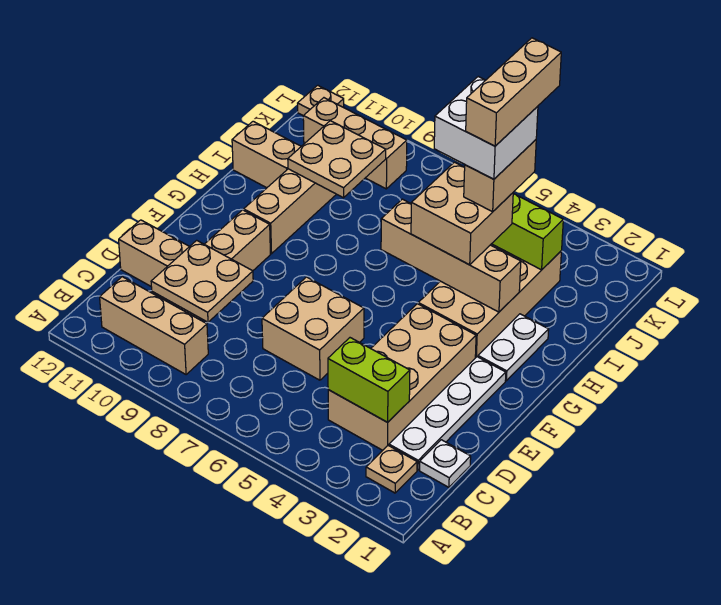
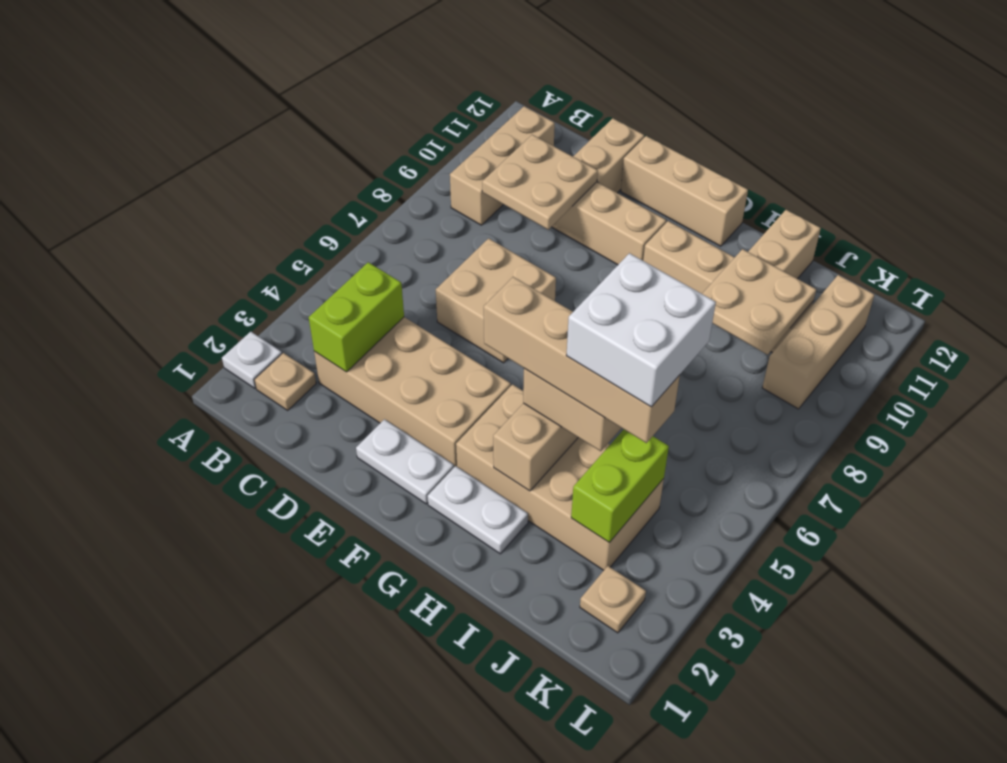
white 1x1 plate [420,440,471,487] -> white 1x1 plate moved to [222,332,282,388]
white 1x4 plate [389,357,506,470] -> white 1x2 plate [356,419,454,504]
tan 1x2 brick [464,140,536,212] -> tan 1x4 brick [484,277,680,443]
tan 1x3 brick [466,38,561,146] -> tan 1x3 brick moved to [621,136,748,246]
tan 1x1 plate [298,85,344,116] -> tan 1x1 plate moved to [580,566,646,633]

